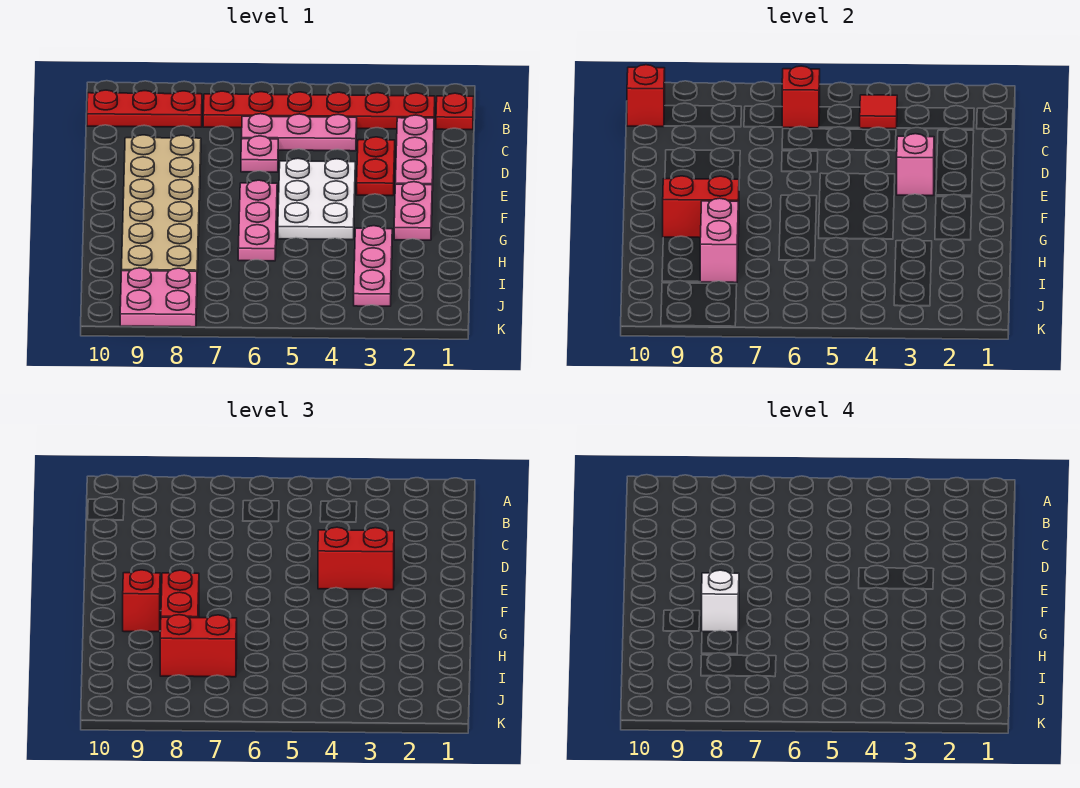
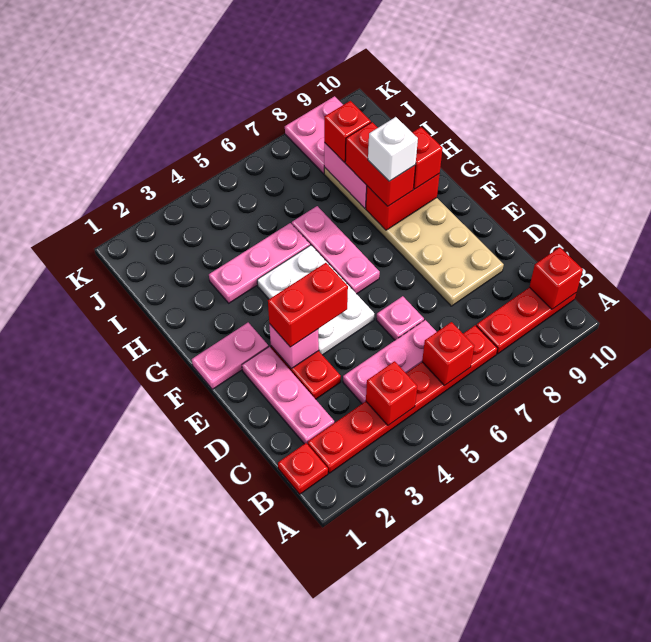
red 1x1 tile [860,95,897,129] -> red 1x1 brick [366,361,417,425]
pink 1x2 plate [394,182,432,240] -> pink 1x2 plate turned to [192,323,268,389]
pink 1x3 plate [354,226,392,306] -> pink 1x3 plate turned to [209,223,310,303]
red 1x2 brick [160,615,237,677] -> red 1x1 brick [324,101,371,162]

